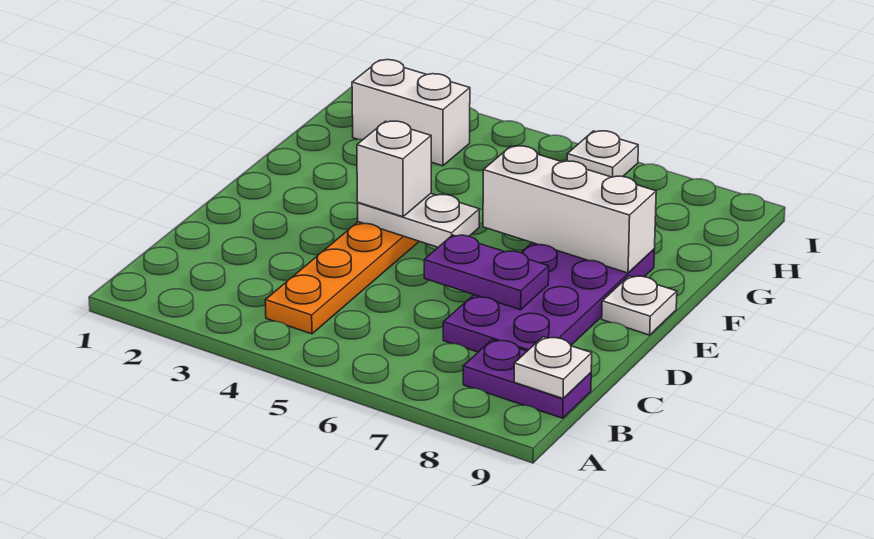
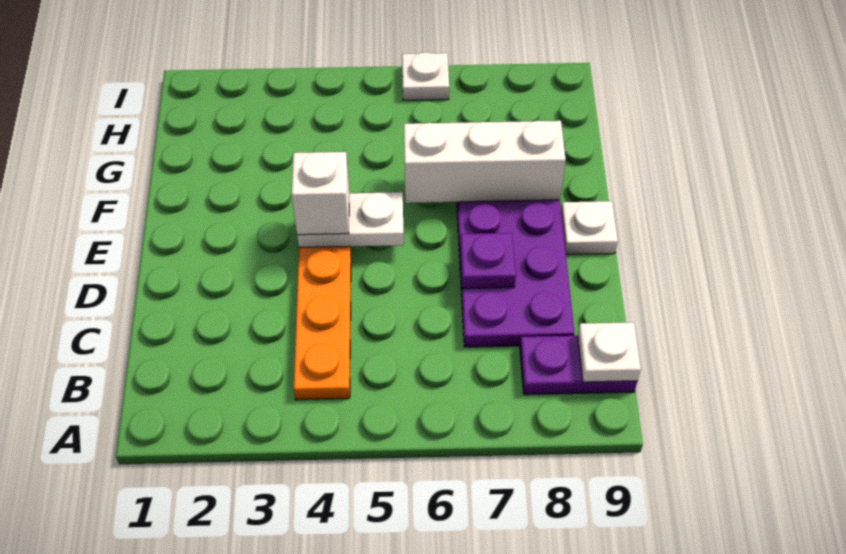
purple 1x2 plate [424,235,549,310] -> purple 1x1 plate [460,233,516,289]
white 1x2 brick [352,60,470,166] -> none

